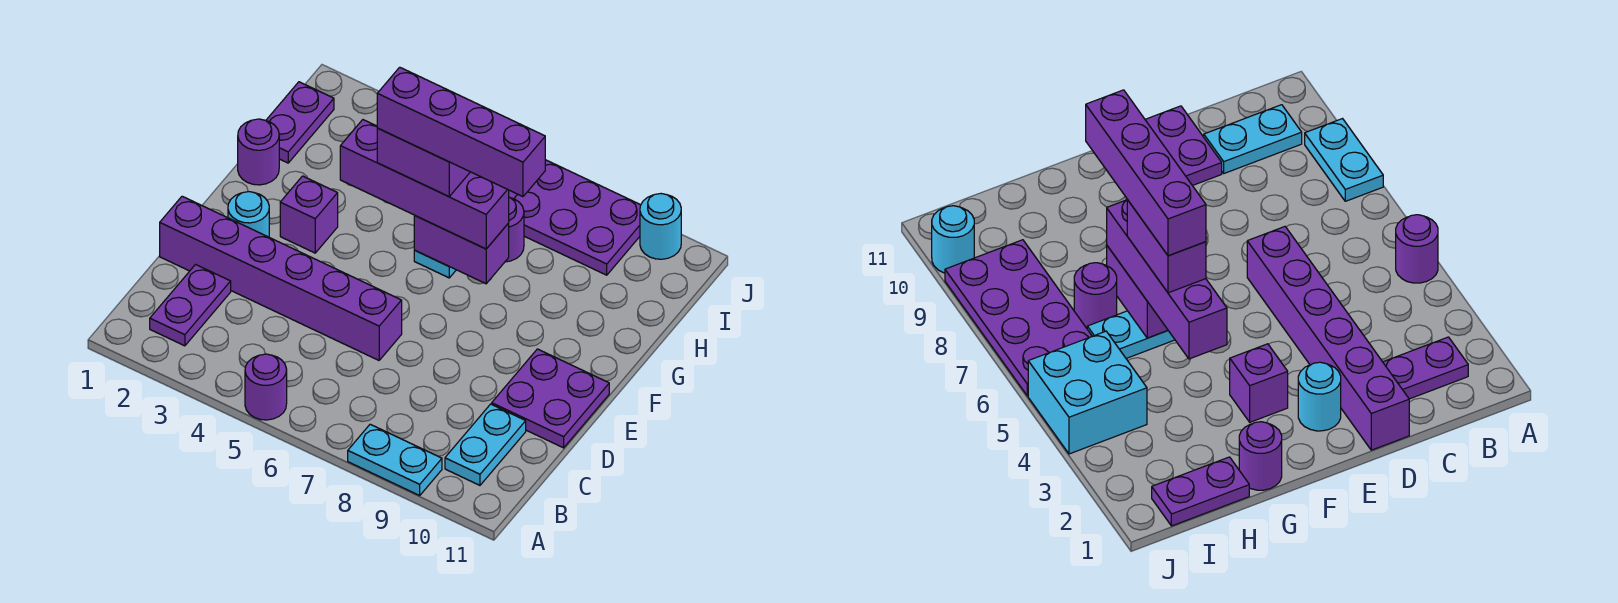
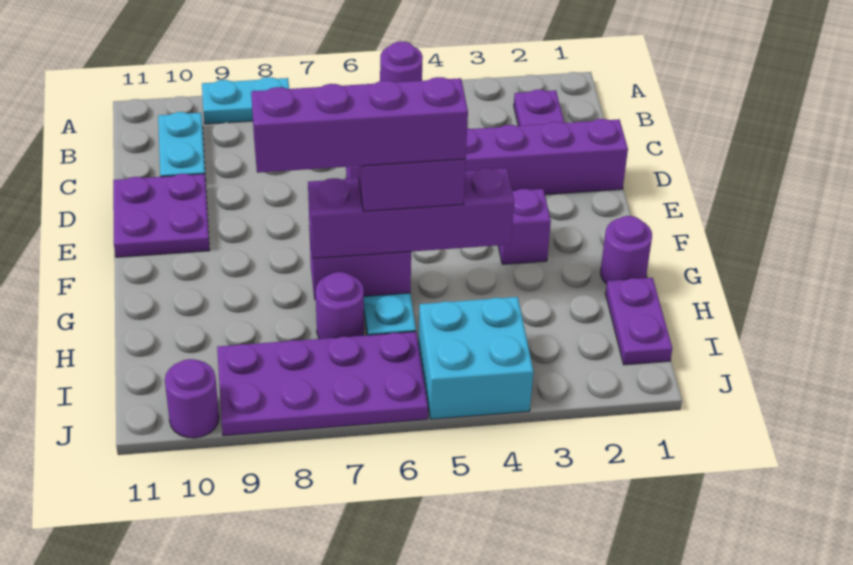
cyan 1x1 round brick [228,192,269,237] -> none
cyan 1x1 round brick [640,194,681,259] -> purple 1x1 round brick [165,359,219,438]

